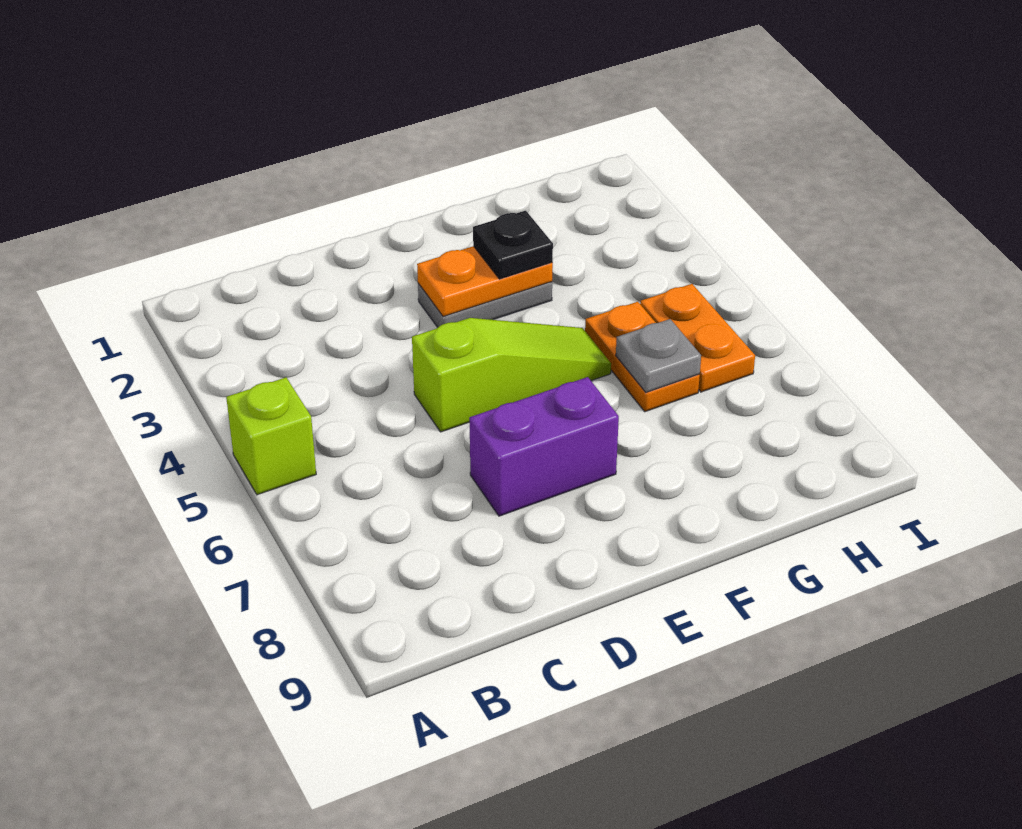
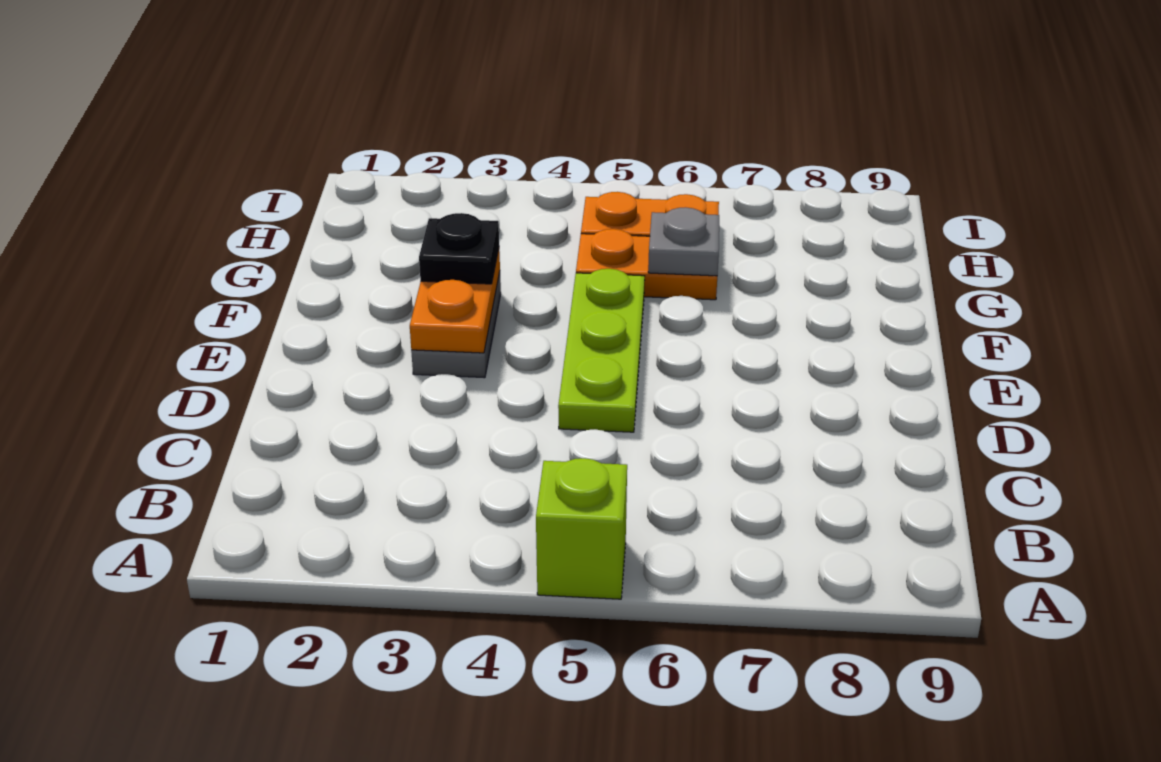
lime 1x3 slope [412,318,611,432] -> lime 1x3 plate [558,269,645,432]
purple 1x2 brick [469,377,619,516] -> none

